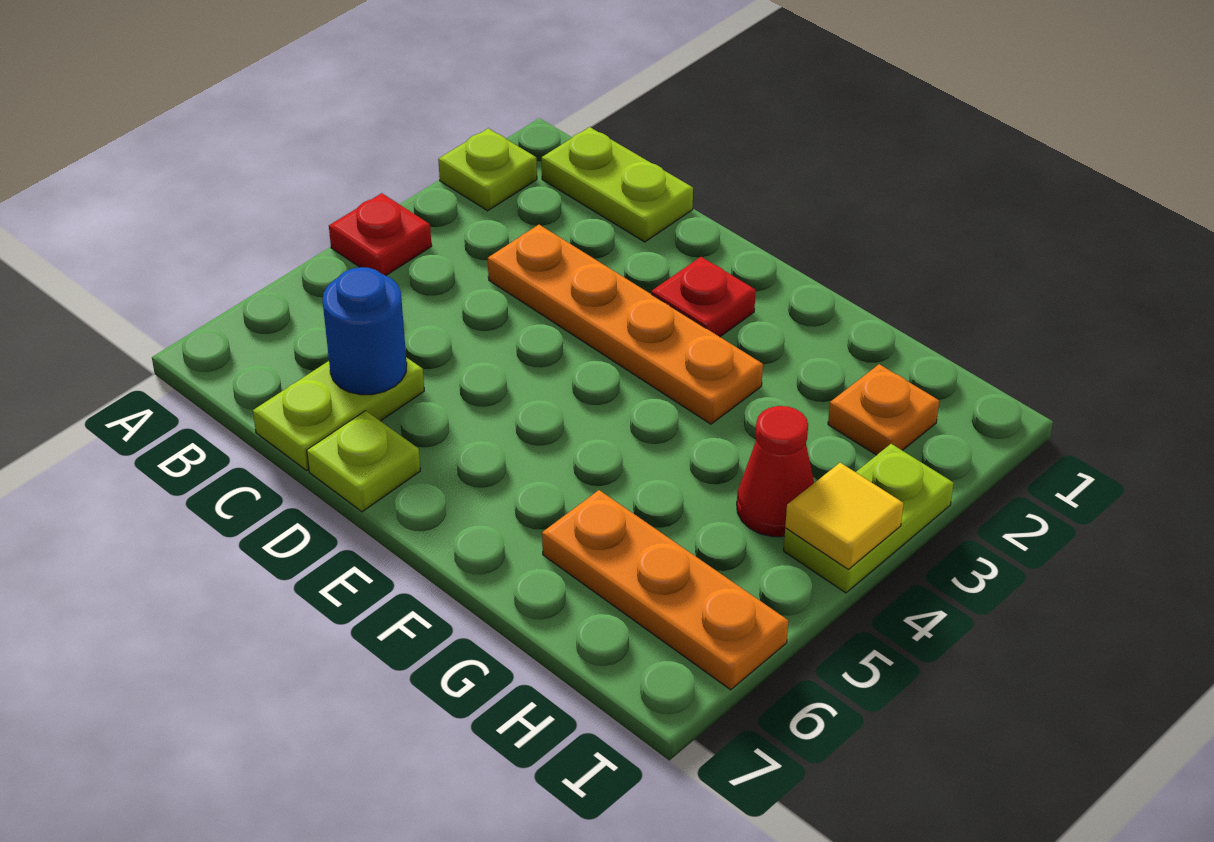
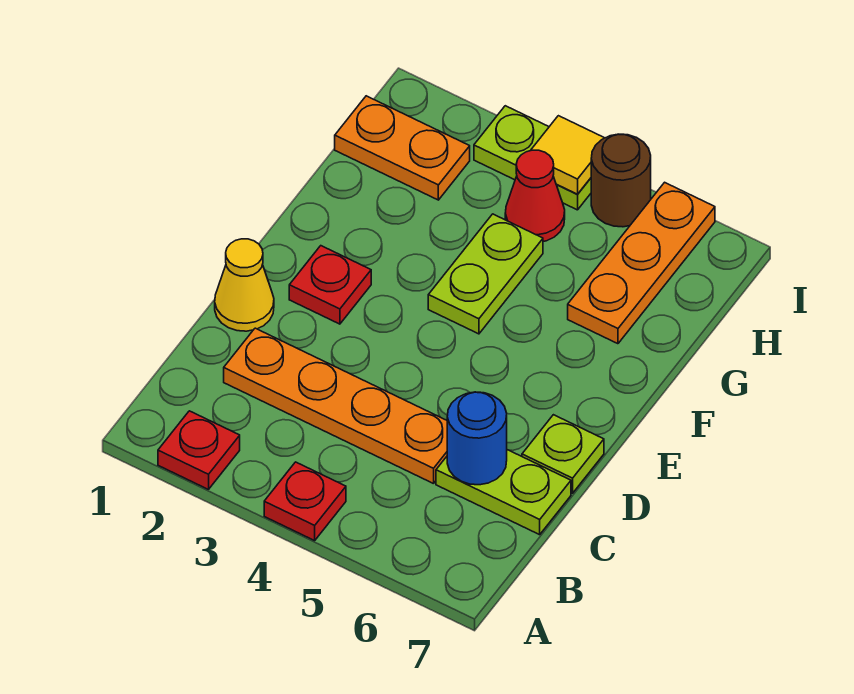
lime 1x1 plate [438,128,537,211] -> red 1x1 plate [158,411,240,489]
lime 1x2 plate [541,127,693,242] -> lime 1x2 plate moved to [428,214,543,334]
orange 1x4 plate [488,225,763,424] -> orange 1x4 plate turned to [224,328,447,484]
none -> yellow 1x1 cone [215,239,274,331]
orange 1x1 plate [828,364,939,455] -> orange 1x2 plate [335,96,470,200]
none -> brown 1x1 round brick [591,134,651,227]

